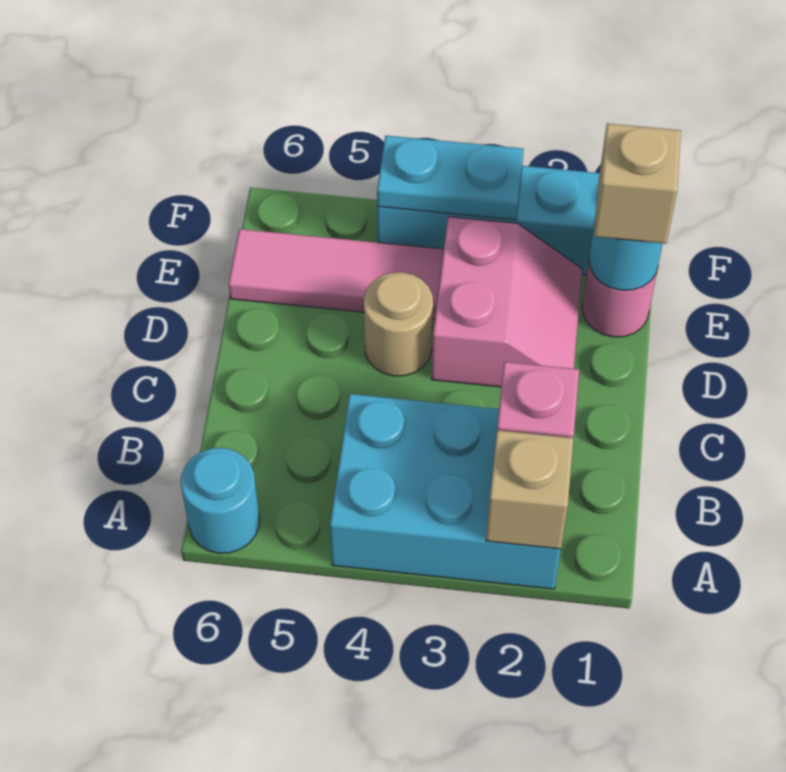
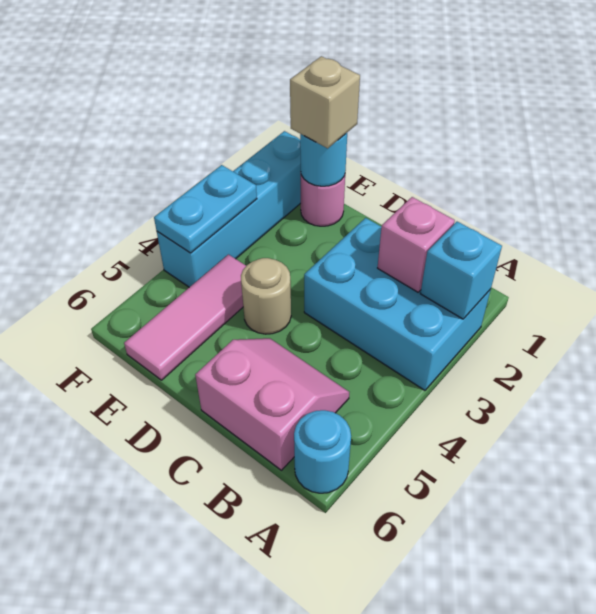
cyan 2x3 brick [330,394,561,589] -> cyan 2x3 brick turned to [304,218,491,390]
tan 1x1 brick [486,430,573,549] -> cyan 1x1 brick [420,222,502,319]
pink 2x2 slope [432,217,582,387] -> pink 2x2 slope moved to [195,338,349,470]

